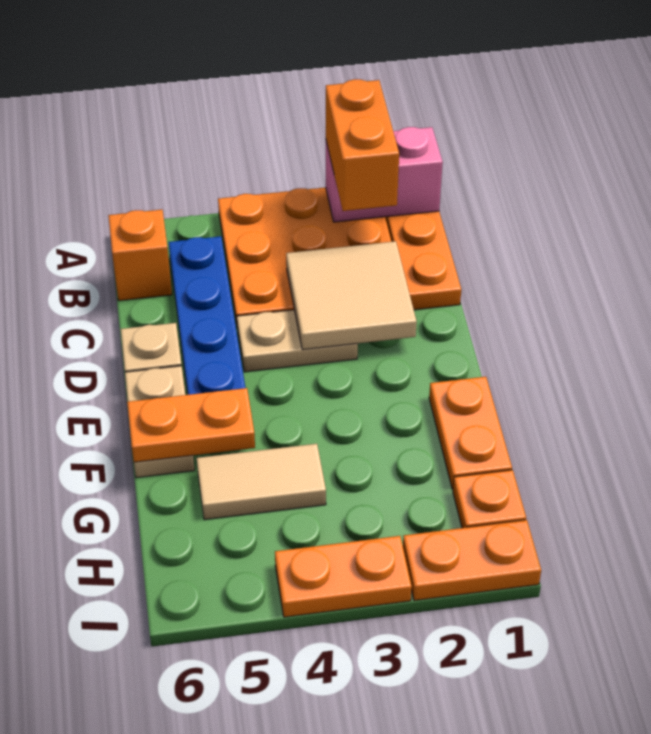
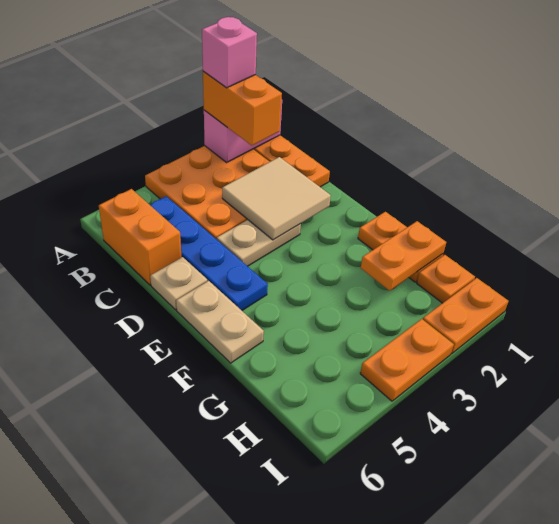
none -> pink 1x1 brick [202,17,257,88]
orange 1x1 brick [108,210,172,301] -> orange 1x2 brick [99,189,182,285]
orange 1x2 plate [127,388,255,462] -> orange 1x2 plate moved to [361,221,446,291]
tan 1x2 tile [197,444,326,520] -> none

